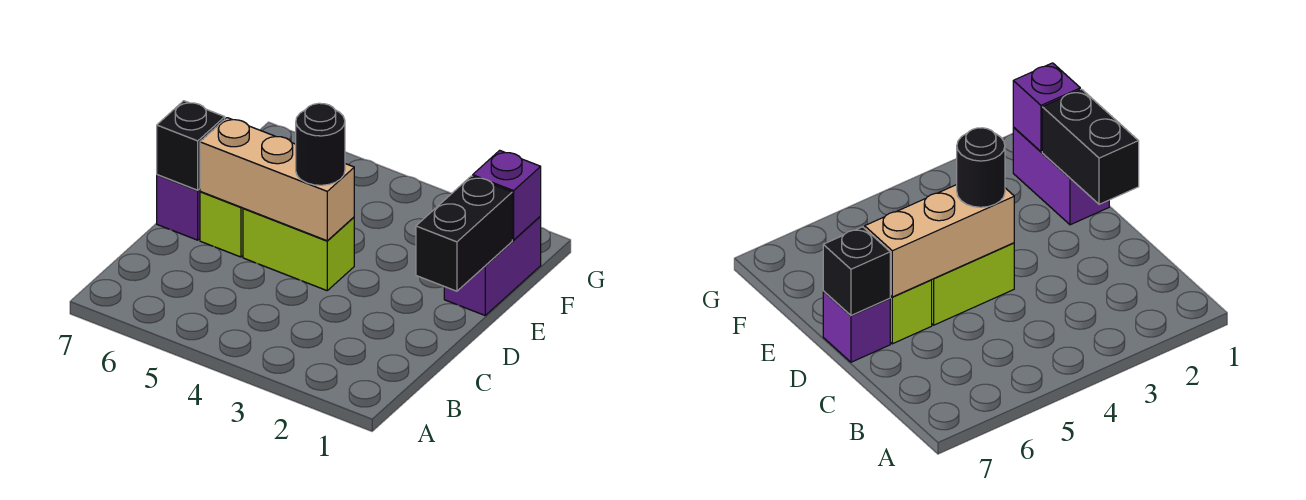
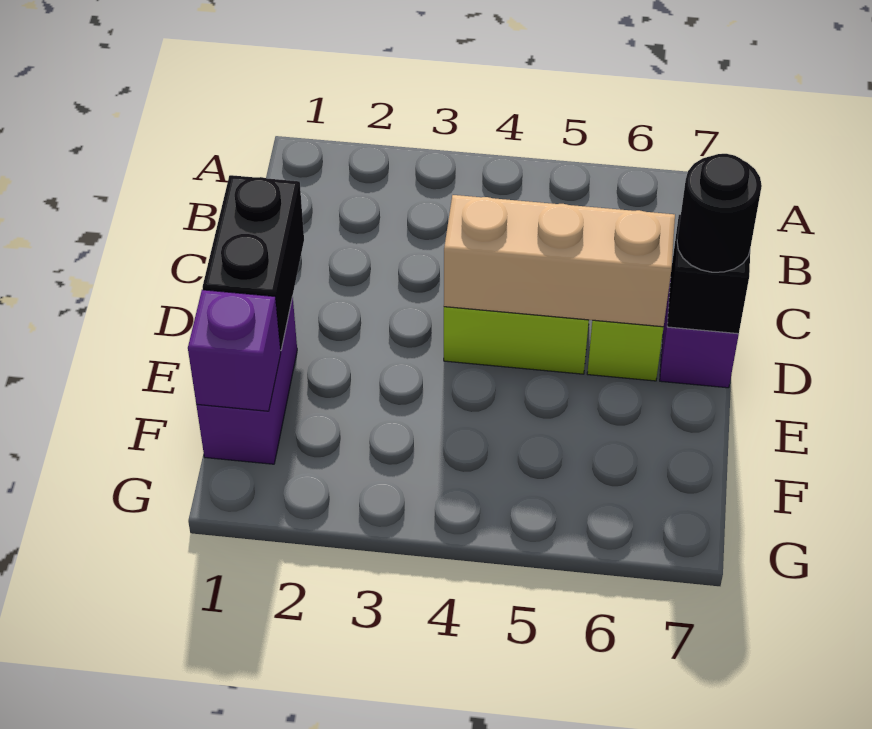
black 1x1 round brick [296,103,345,185] -> black 1x1 round brick moved to [677,154,762,272]

